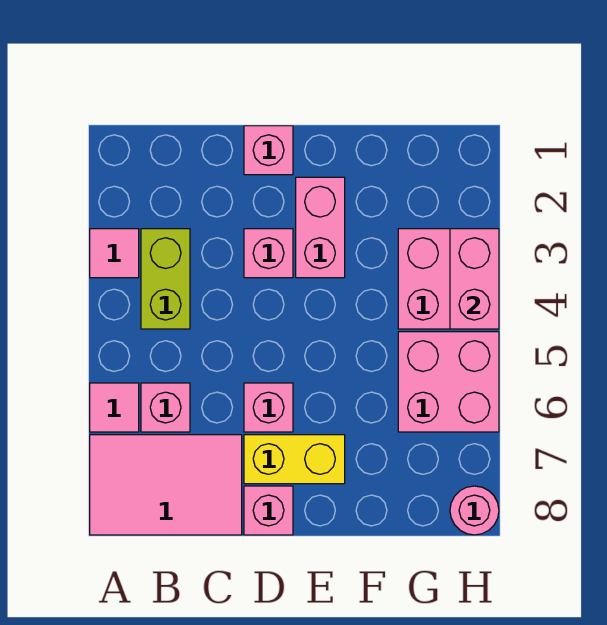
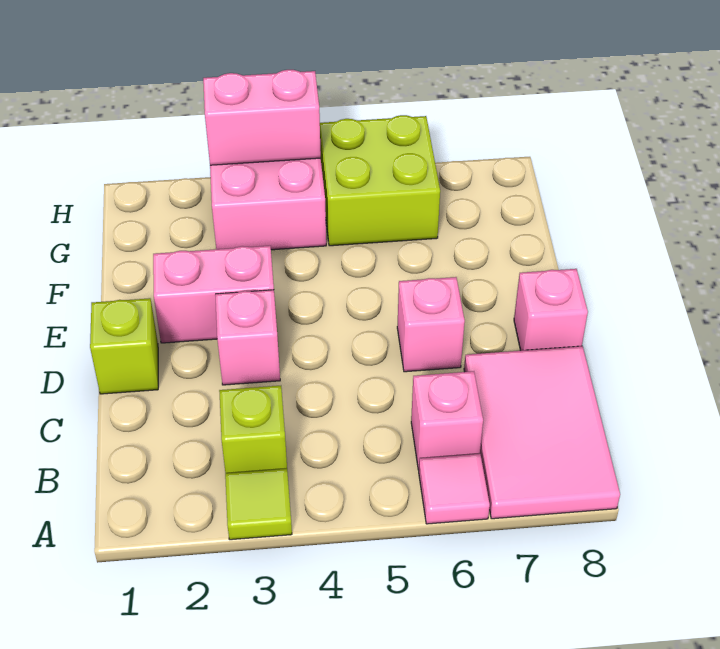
pink 1x1 tile [90,229,139,278] -> lime 1x1 tile [225,469,292,540]
lime 1x2 brick [141,229,190,329] -> lime 1x1 brick [219,386,287,473]
pink 1x1 brick [244,126,293,175] -> lime 1x1 brick [90,298,158,394]
yellow 1x2 brick [244,435,345,484] -> none
pink 2x2 brick [398,332,499,432] -> lime 2x2 brick [320,115,440,246]
pink 1x1 round brick [450,486,499,535] -> none

